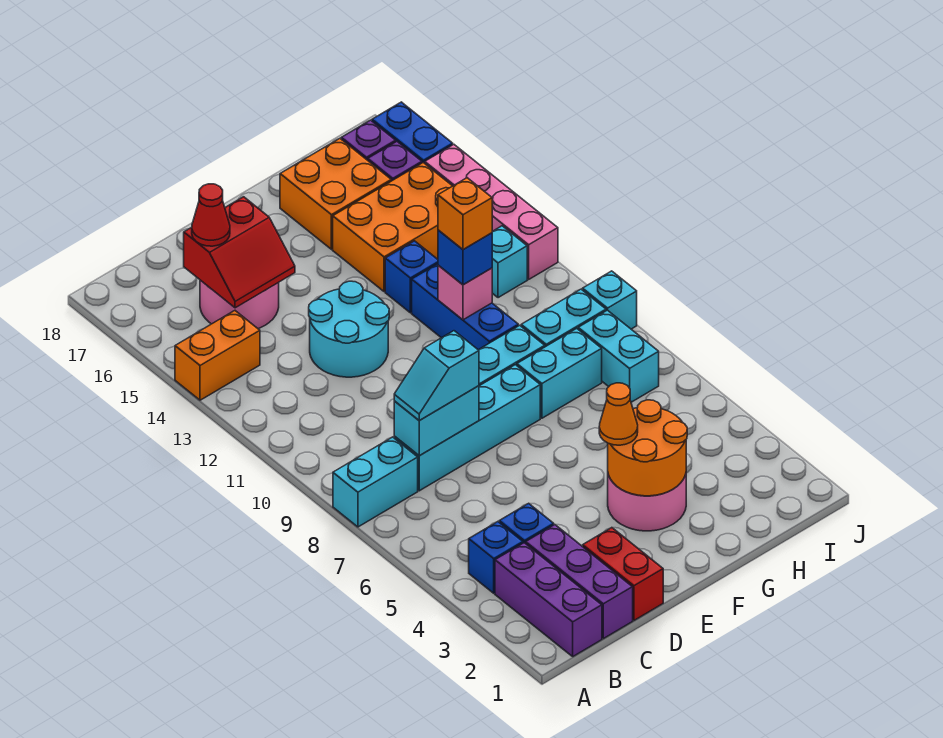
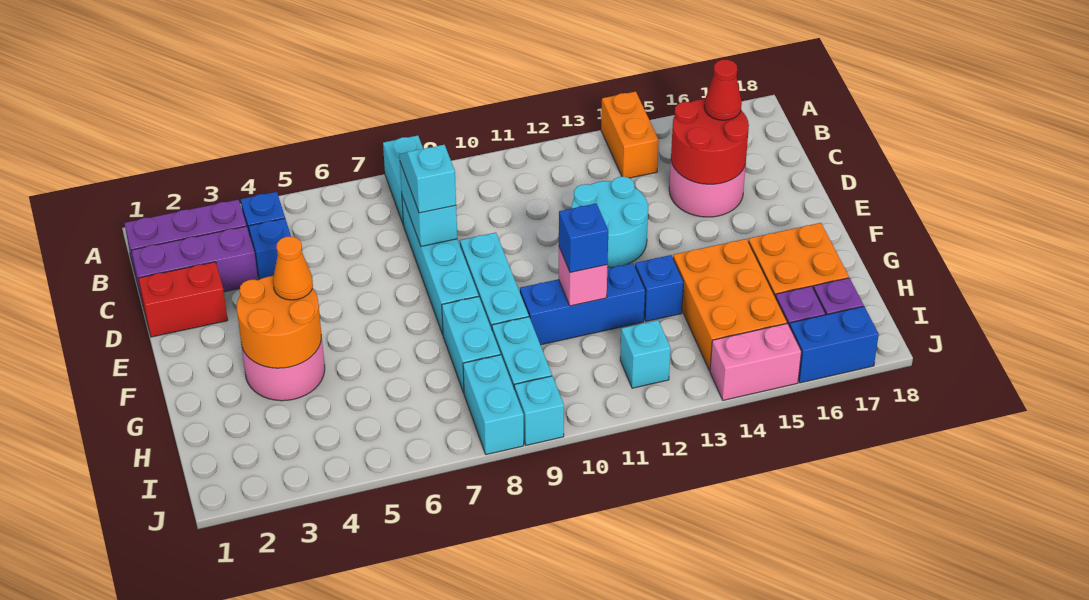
red 2x2 slope [184,197,295,308] -> red 2x2 round brick [671,99,749,184]
orange 1x1 brick [438,178,493,250] -> none
cyan 1x2 brick [578,310,659,402] -> cyan 1x2 brick turned to [463,355,524,455]
pink 1x4 brick [425,145,558,279] -> pink 1x2 brick [710,323,801,400]

